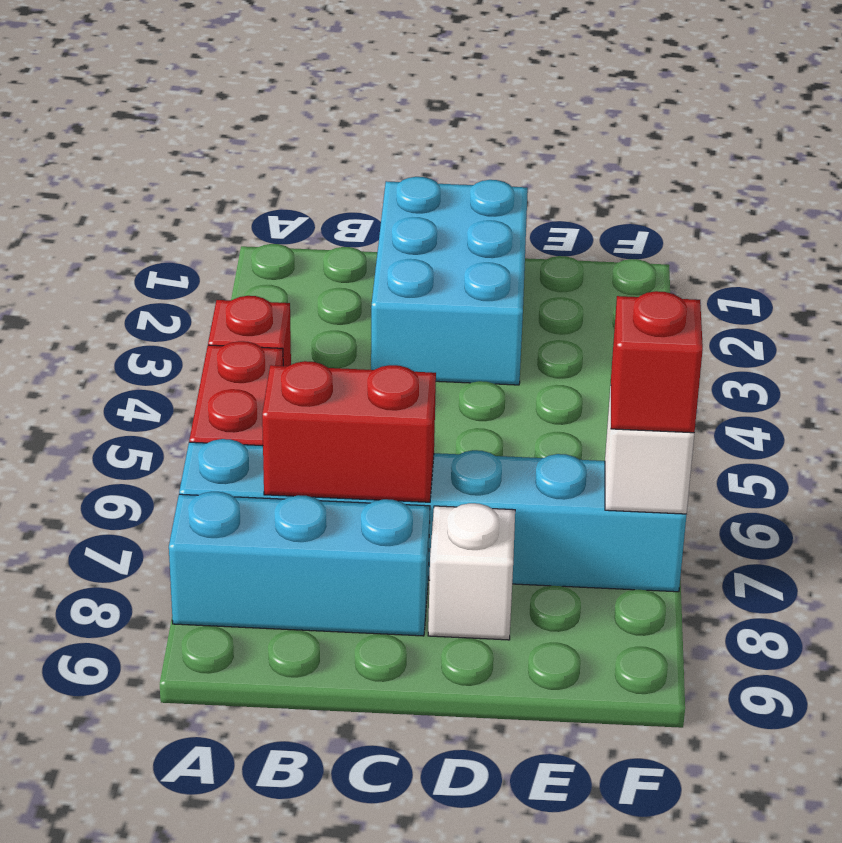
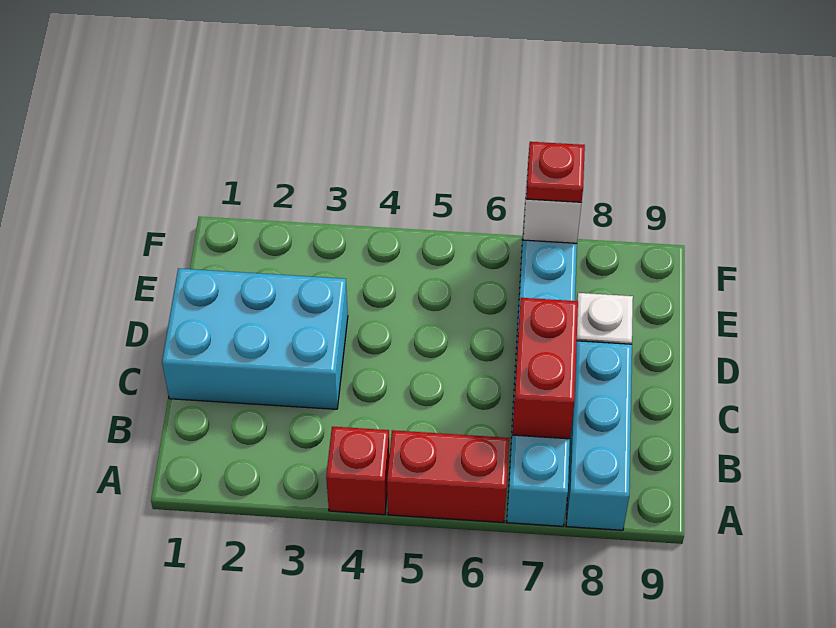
red 1x1 brick [611,291,703,433] -> red 1x1 plate [526,142,585,202]

